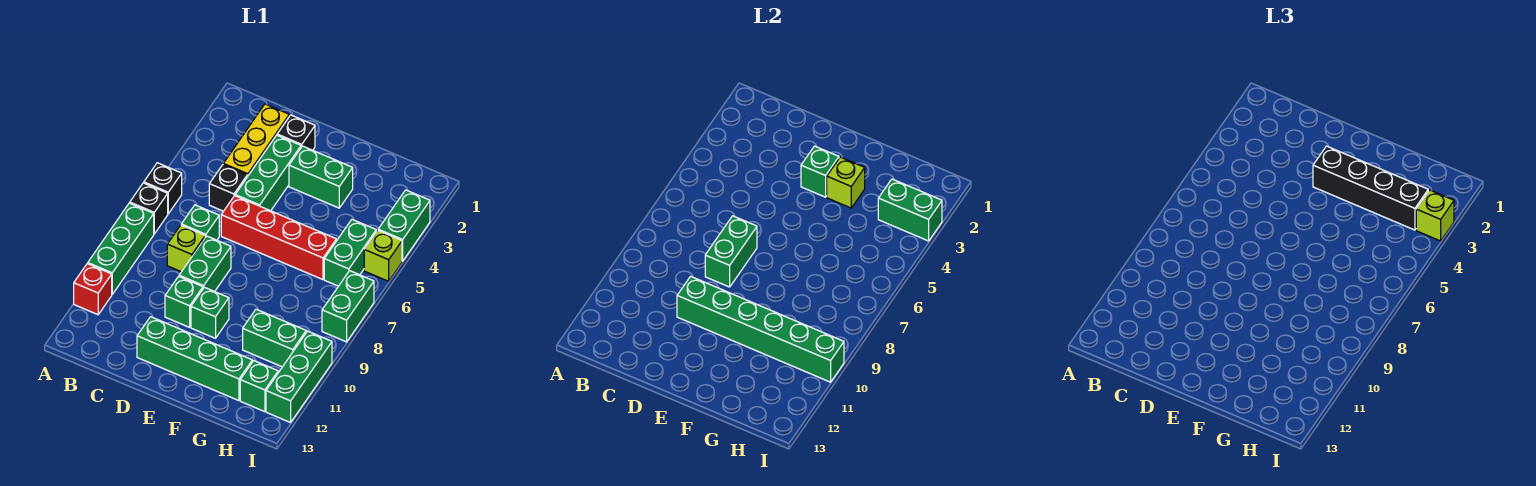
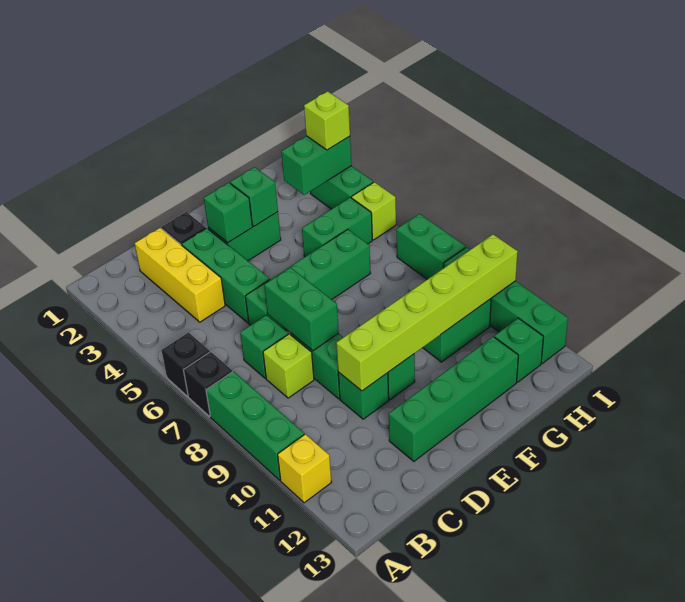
red 1x1 brick [74,264,112,315] -> yellow 1x1 brick [278,434,331,503]
black 1x1 brick [209,165,247,211] -> none
red 1x4 brick [221,196,336,280] -> green 1x4 brick [245,229,370,331]
green 1x6 brick [677,276,844,382] -> lime 1x6 brick [336,234,518,391]
black 1x4 brick [1313,146,1428,230] -> none
lime 1x1 brick [827,157,865,208] -> green 1x1 brick [230,167,278,226]
green 1x2 brick [324,220,376,286] -> green 1x2 brick turned to [302,197,372,257]
green 1x3 brick [266,331,332,423] -> green 1x4 brick [444,247,568,363]

